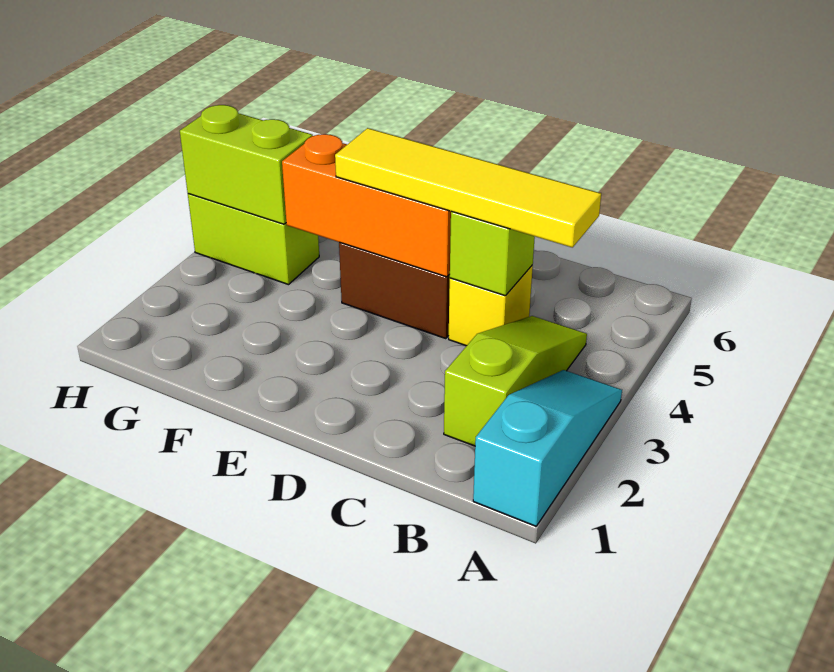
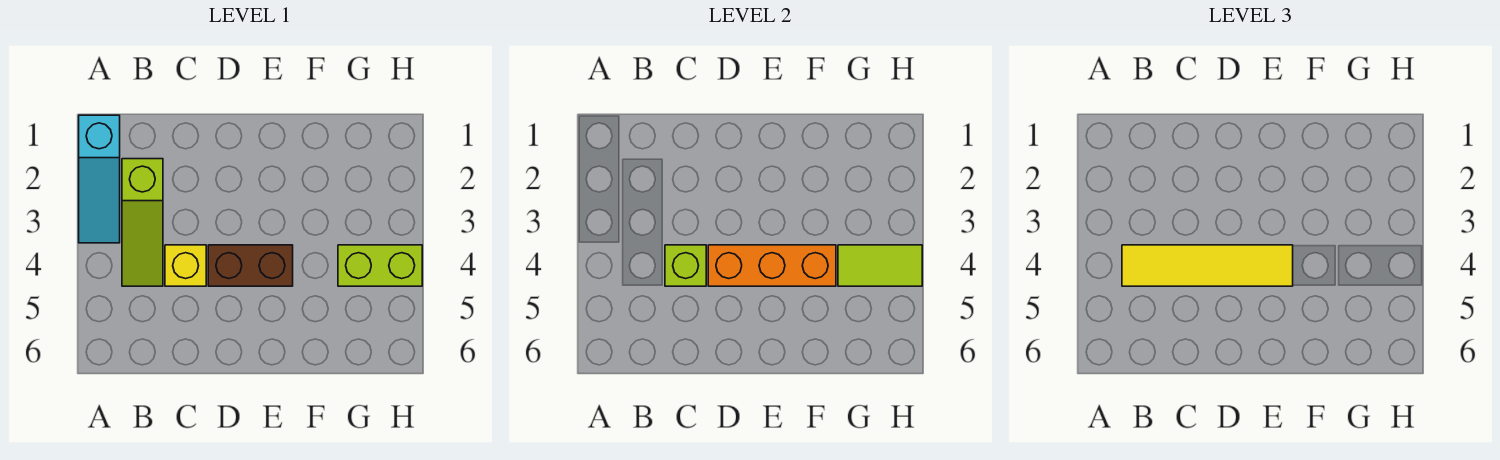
lime 1x2 brick [180,105,313,224] -> lime 1x2 tile [838,245,922,286]

